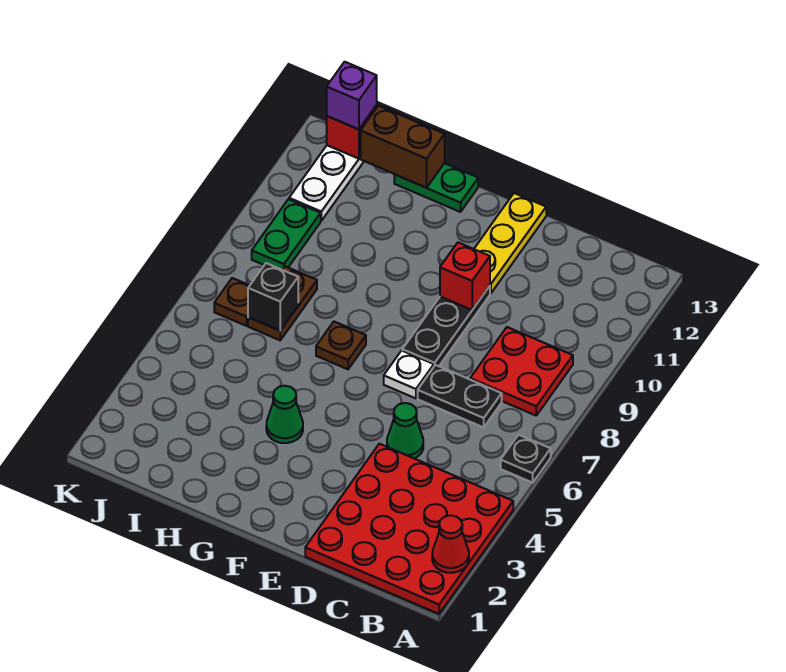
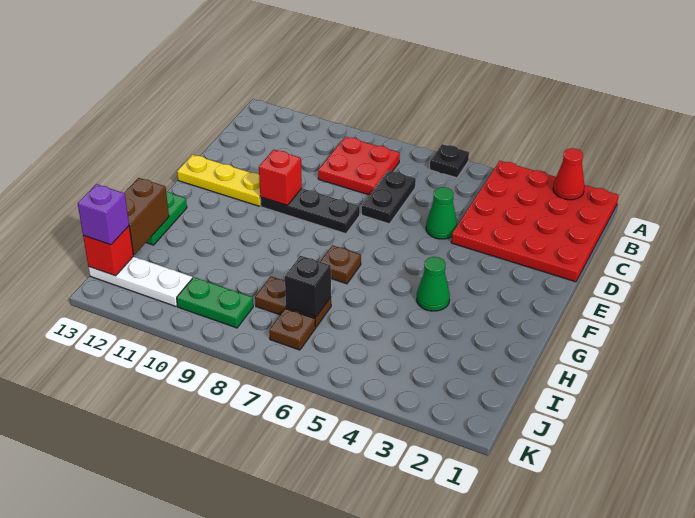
white 1x1 plate [384,351,434,398] -> none

